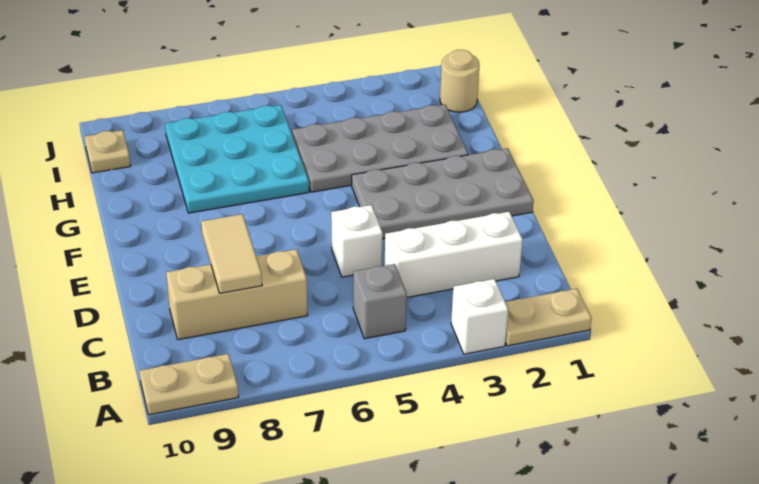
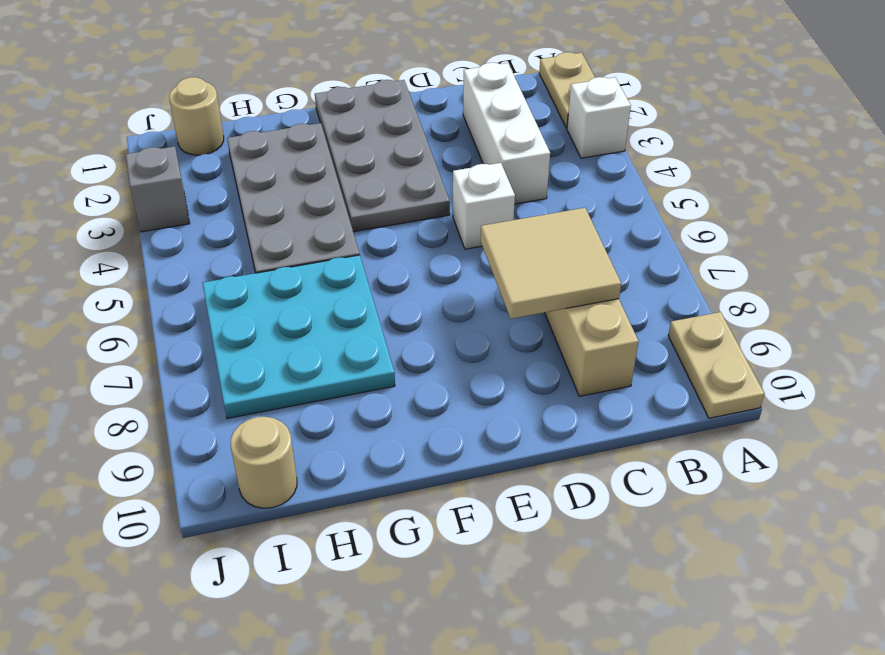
grey 1x1 brick [353,264,407,339] -> grey 1x1 brick moved to [126,146,190,232]
tan 1x2 tile [201,214,262,293] -> tan 2x2 tile [481,208,621,319]
tan 1x1 plate [85,130,131,173] -> tan 1x1 round brick [231,417,297,508]

